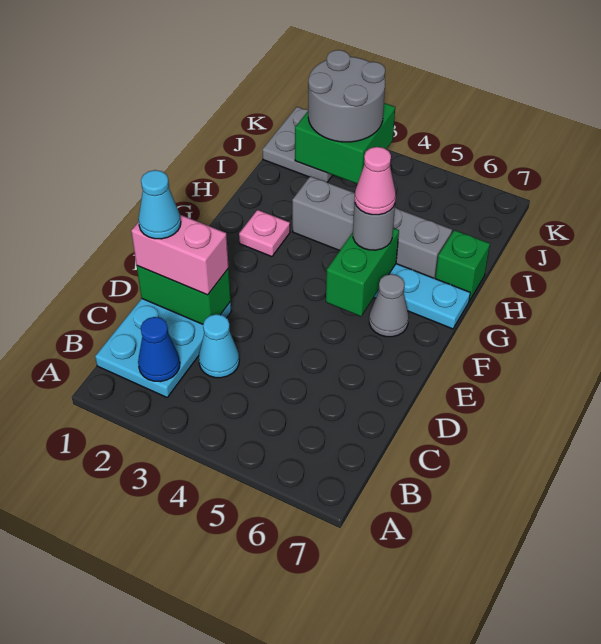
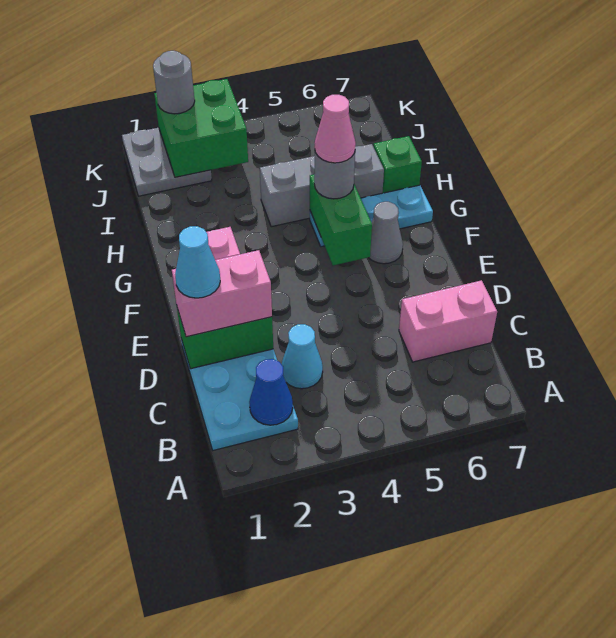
none -> pink 1x2 brick [399,280,497,362]
grey 1x4 brick [292,176,452,278] -> grey 1x3 brick [260,144,384,227]
grey 2x2 round brick [308,50,385,142] -> grey 1x1 round brick [153,51,195,114]

